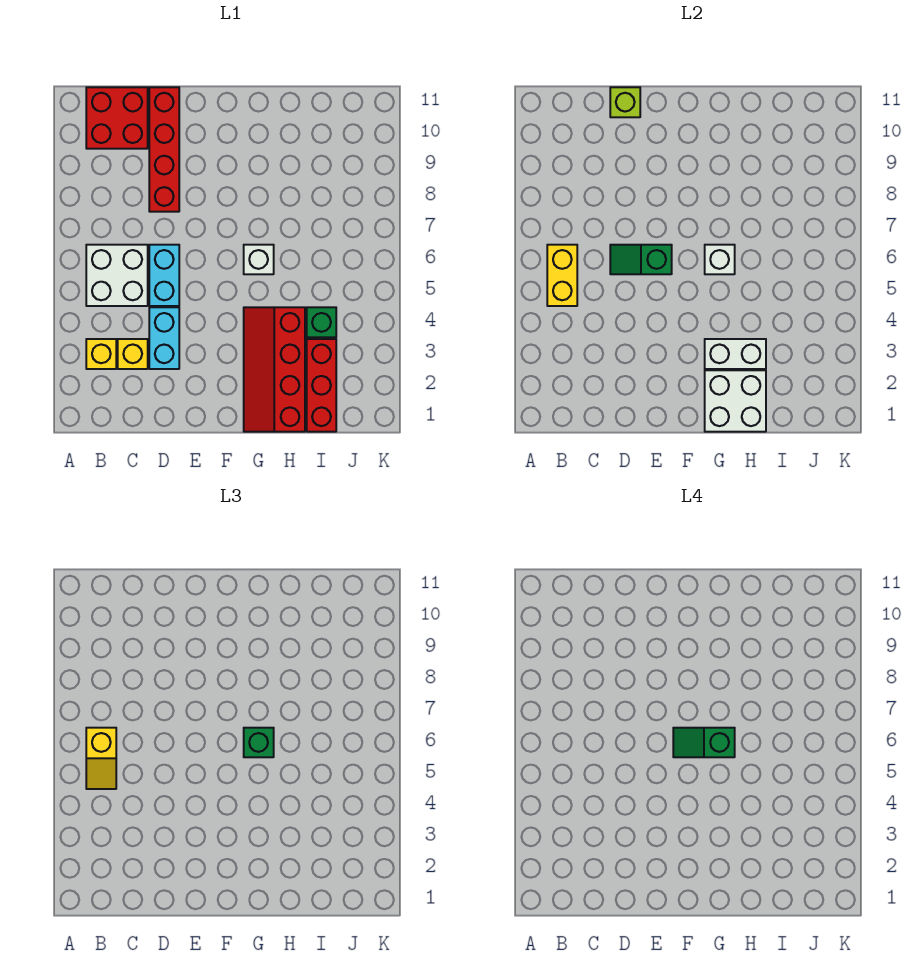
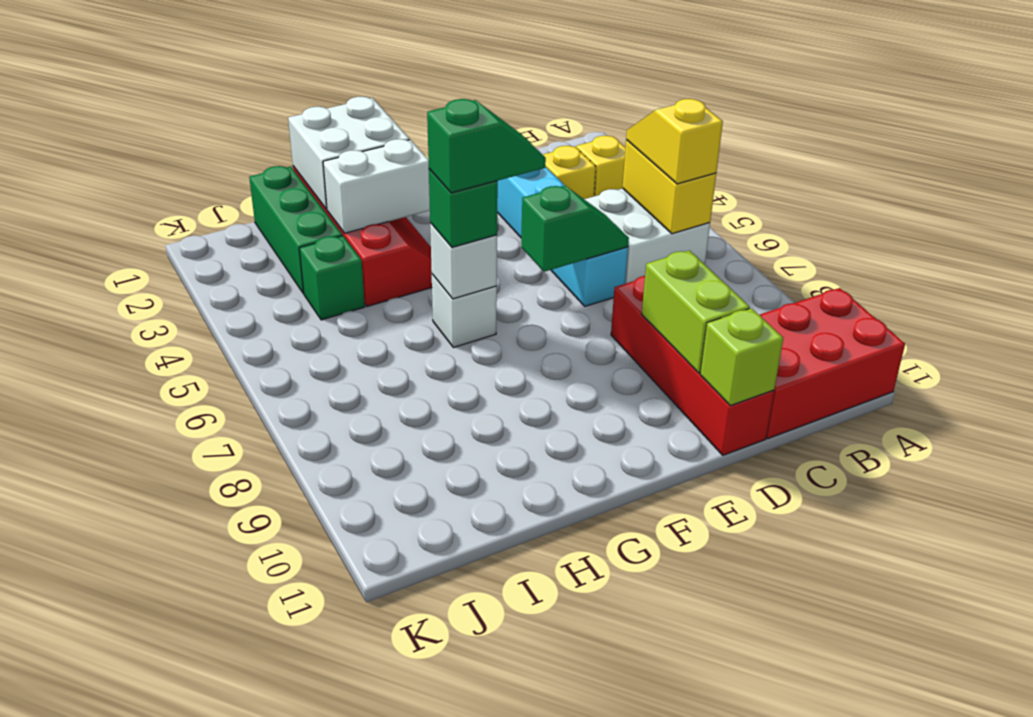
red 2x2 brick [86,87,148,149] -> red 2x3 brick [760,288,905,438]
none -> lime 1x2 brick [642,250,750,373]
red 1x3 brick [307,339,336,432] -> green 1x3 brick [249,166,342,294]

